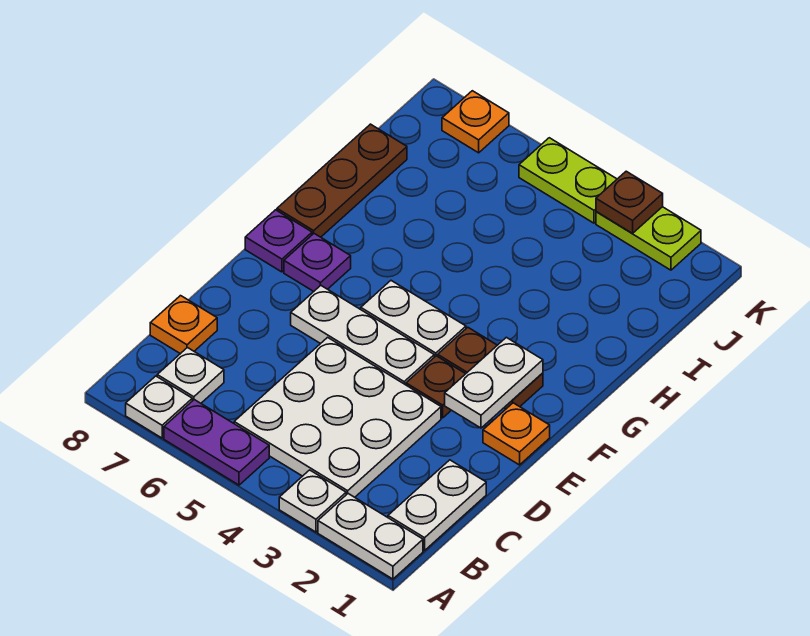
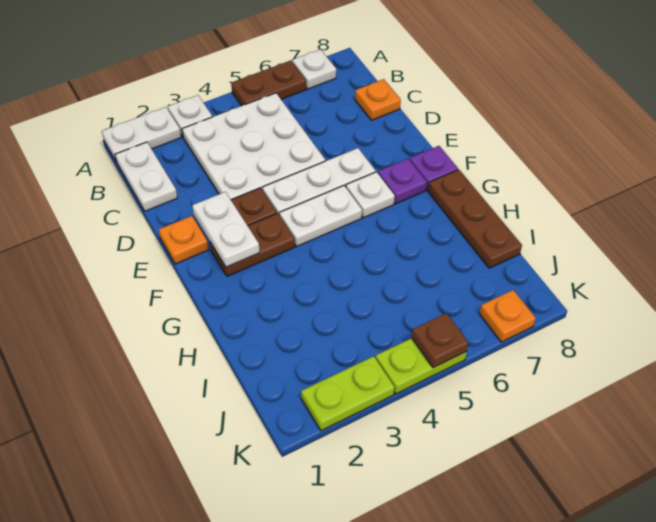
purple 1x2 plate [164,400,269,485] -> brown 1x2 plate [231,60,306,106]
white 1x1 plate [157,348,224,403] -> white 1x1 plate moved to [346,172,395,218]
brown 1x1 plate [596,171,663,233] -> brown 1x1 plate moved to [412,313,468,368]

